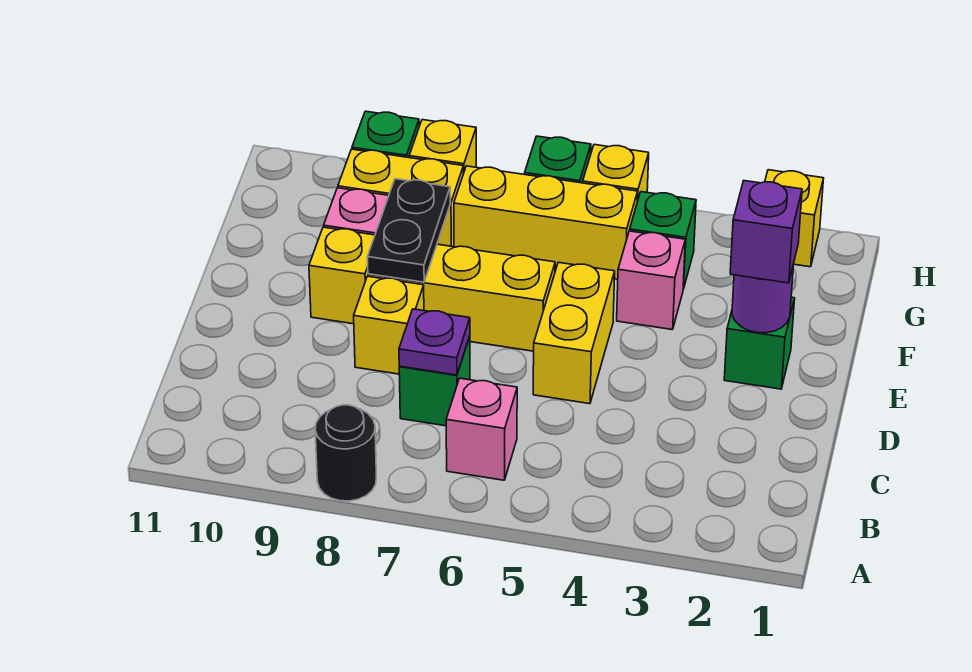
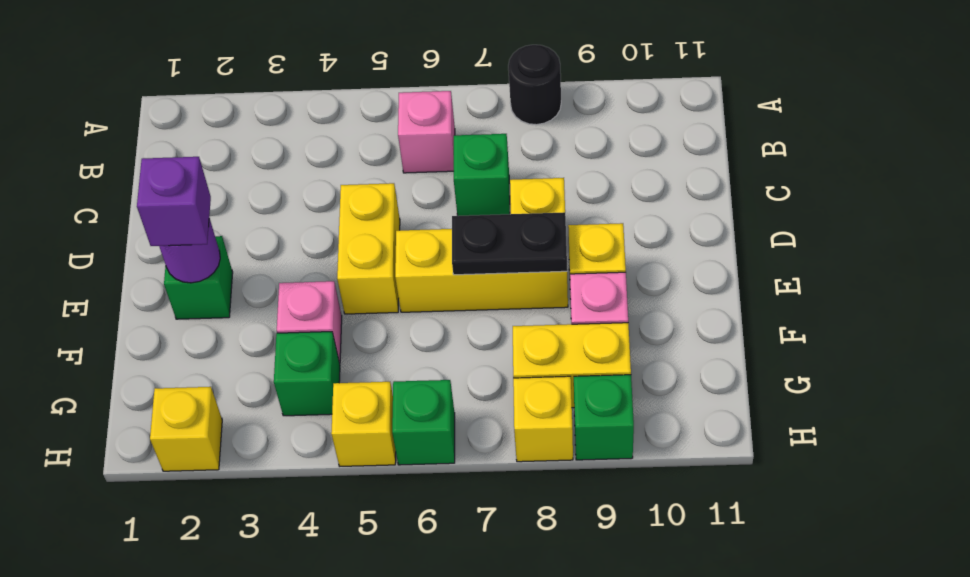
purple 1x1 plate [399,309,470,375] -> none
black 1x2 plate [367,179,450,282] -> black 1x2 plate turned to [452,212,567,275]
yellow 1x3 brick [454,166,638,279] -> none

